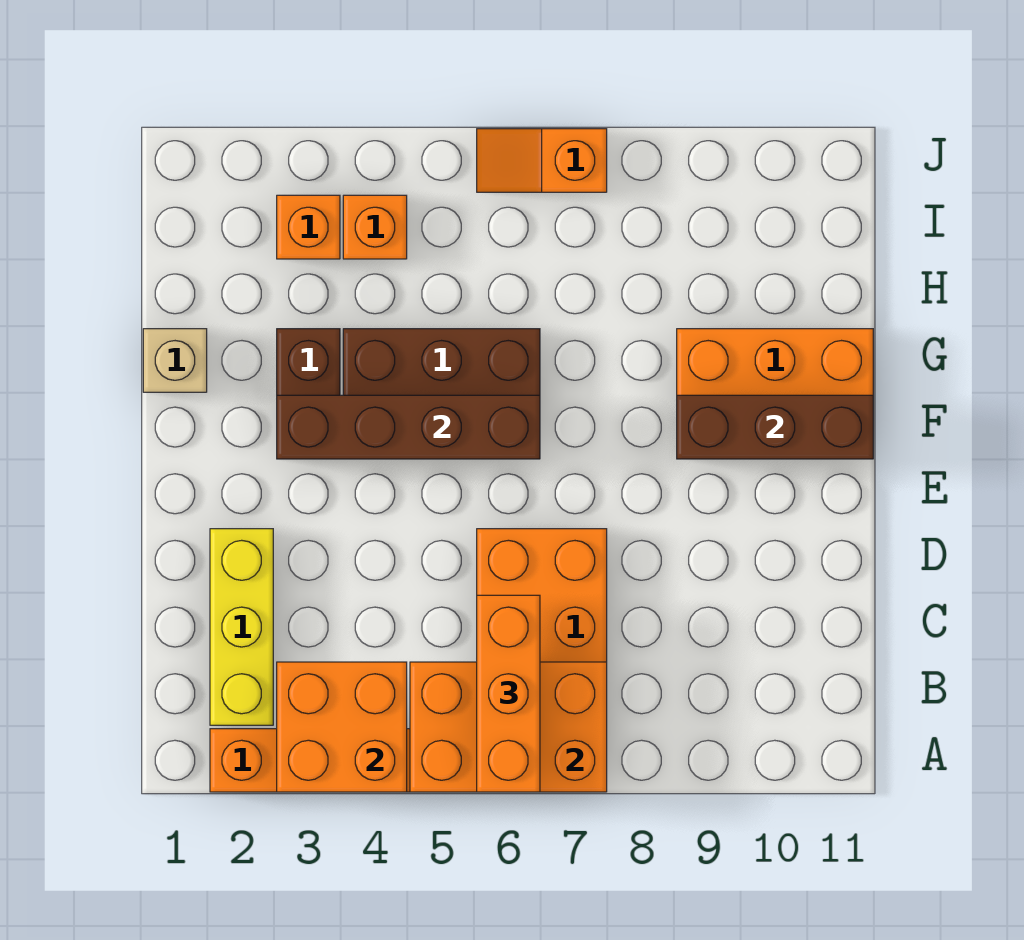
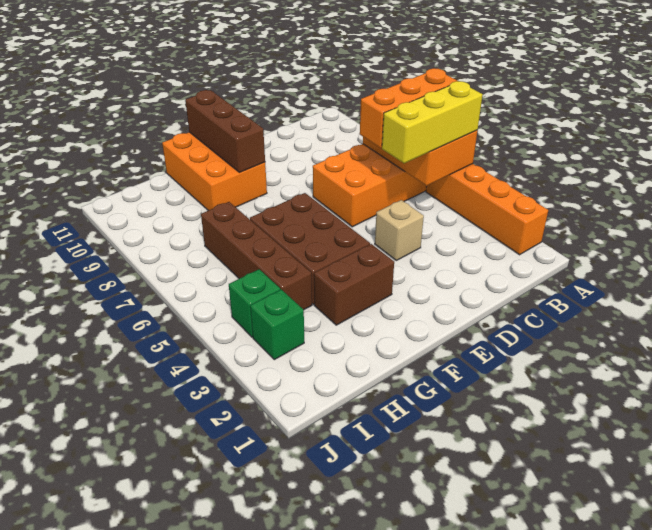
orange 2x2 brick [277,662,407,792] -> none
yellow 1x3 brick [210,529,273,725] -> yellow 1x3 brick moved to [382,81,483,163]
brown 1x4 brick [277,395,540,459] -> brown 1x4 brick moved to [201,202,312,310]
tan 1x1 brick [143,329,207,392] -> tan 1x1 brick moved to [375,200,424,260]
orange 1x1 brick [277,195,340,259] -> green 1x1 brick [250,289,304,360]
orange 1x1 brick [343,195,407,259] -> green 1x1 brick [229,269,280,337]
orange 1x2 slope [477,129,607,192] -> none

